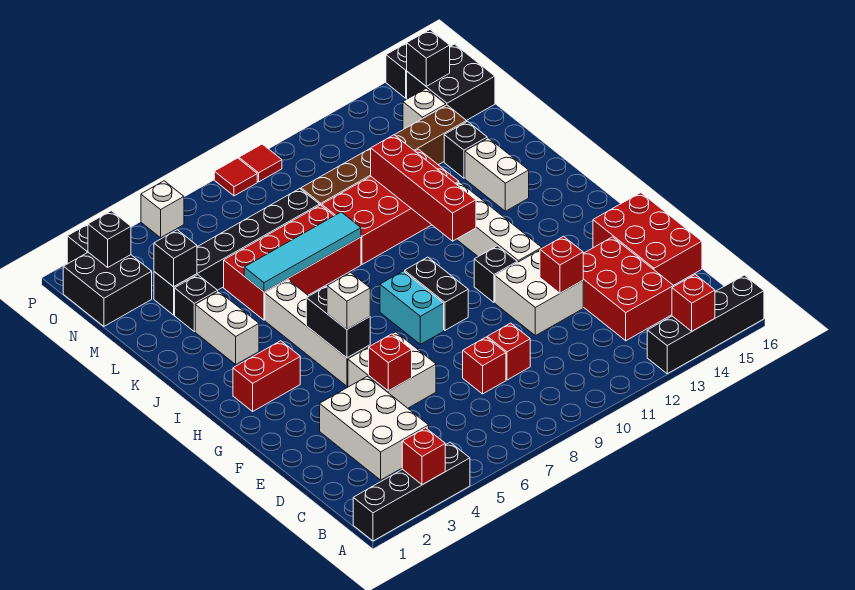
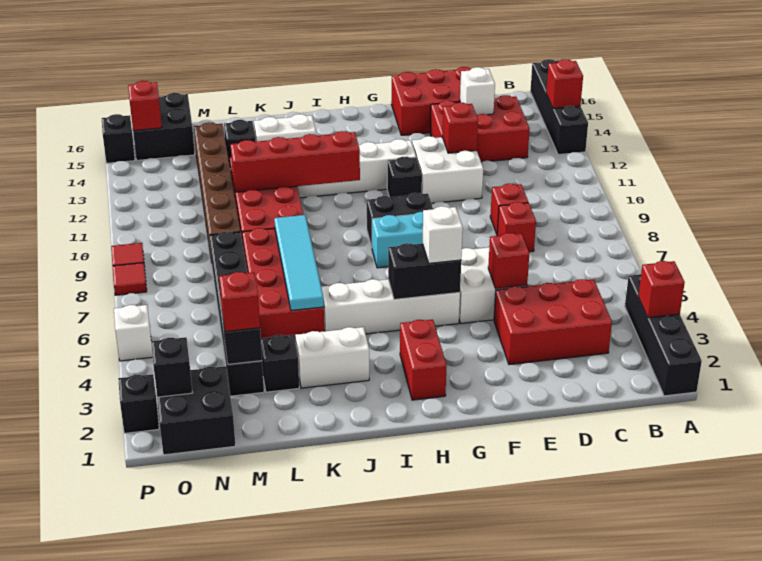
white 2x3 brick [320,376,429,480] -> red 2x3 brick [494,279,612,365]
none -> red 1x1 brick [219,272,260,332]
white 1x1 brick [403,89,446,129] -> white 1x1 brick moved to [460,67,495,115]
black 1x1 brick [407,30,450,86] -> red 1x1 brick [128,81,162,131]

